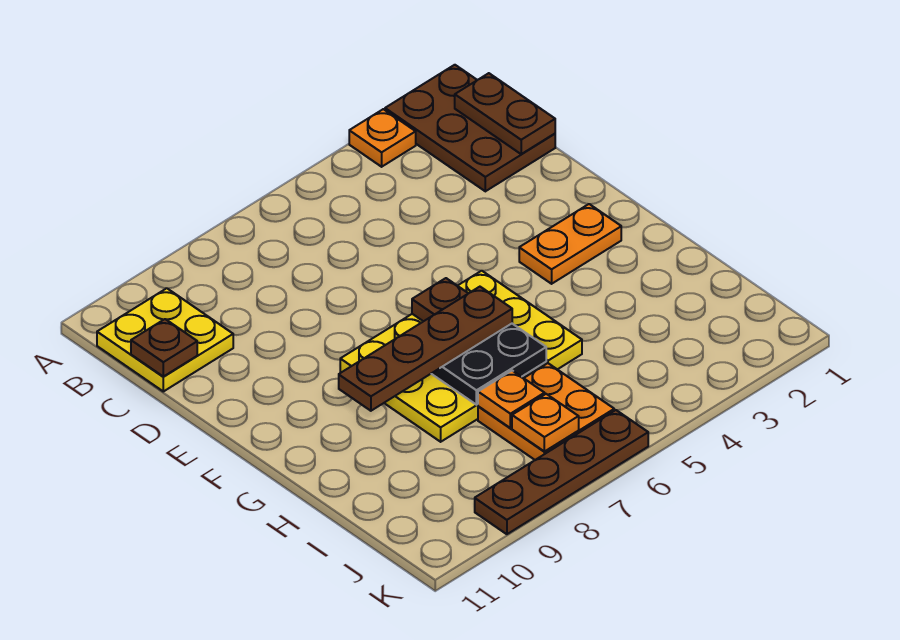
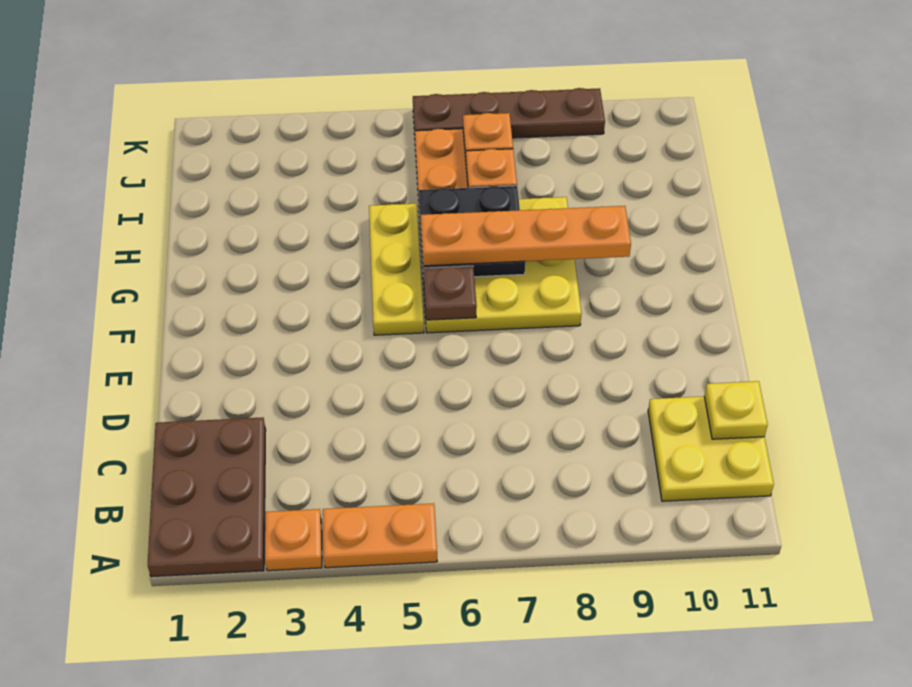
brown 1x2 plate [455,73,555,154] -> none
brown 1x1 plate [131,319,197,377] -> yellow 1x1 plate [704,381,768,439]
orange 1x2 plate [519,204,621,284] -> orange 1x2 plate moved to [323,503,437,568]
brown 1x4 plate [339,287,512,411] -> orange 1x4 plate [421,206,631,266]

